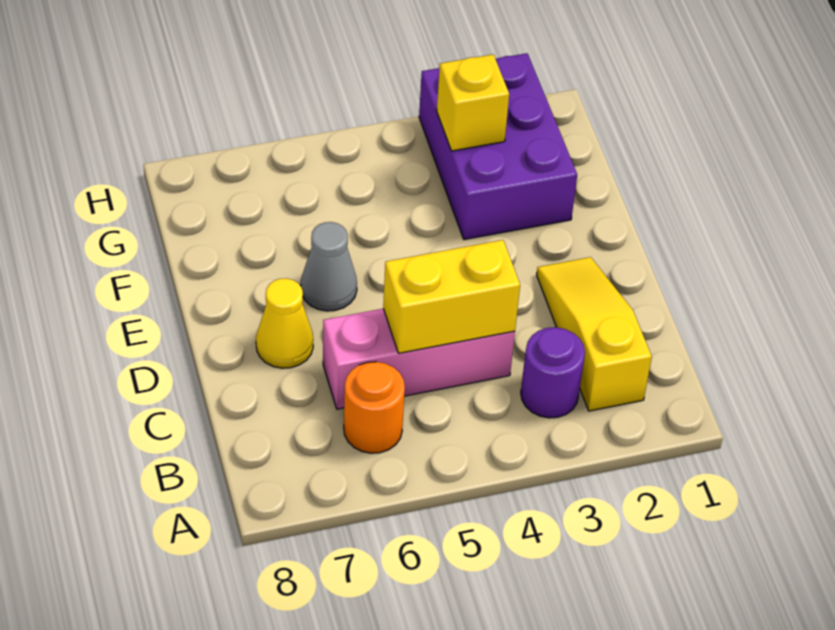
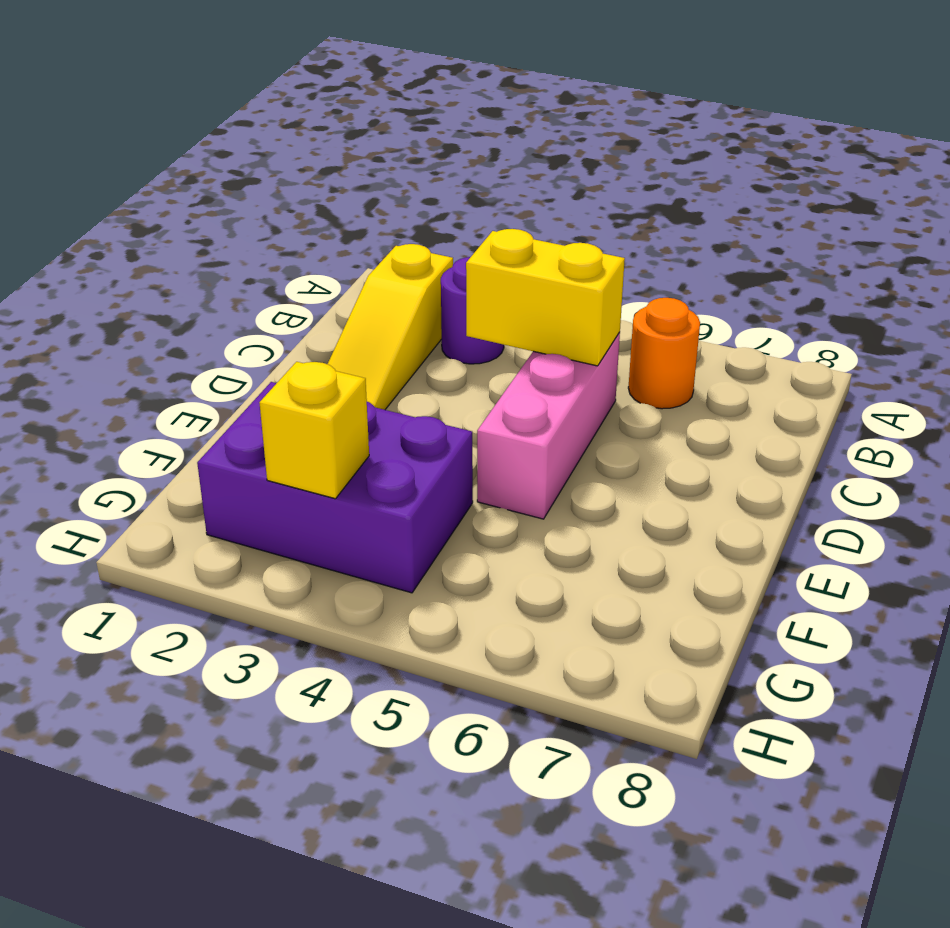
pink 1x3 brick [323,309,515,409] -> pink 1x3 brick turned to [477,332,620,519]
yellow 1x1 cone [256,278,313,368] -> none
grey 1x1 cone [301,222,357,311] -> none
purple 2x3 brick [419,53,577,240] -> purple 2x3 brick turned to [197,382,473,593]

